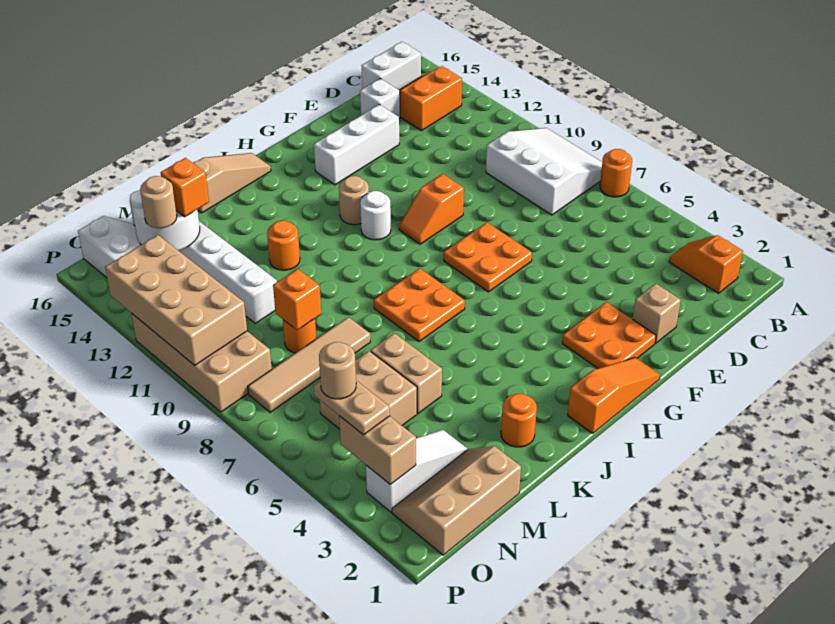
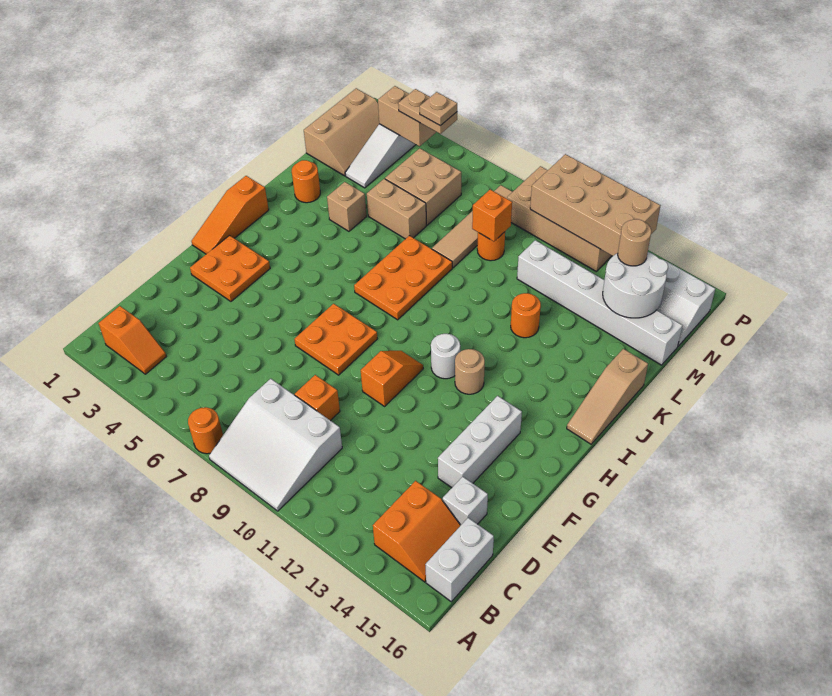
tan 1x1 brick [633,284,681,343] -> tan 1x1 brick moved to [327,182,366,231]
orange 2x2 plate [374,268,465,341] -> orange 2x3 plate [354,236,452,320]
orange 1x1 brick [161,158,209,217] -> orange 1x1 brick moved to [295,375,340,421]
tan 1x1 round brick [319,342,356,399] -> tan 1x1 plate [420,92,457,126]

